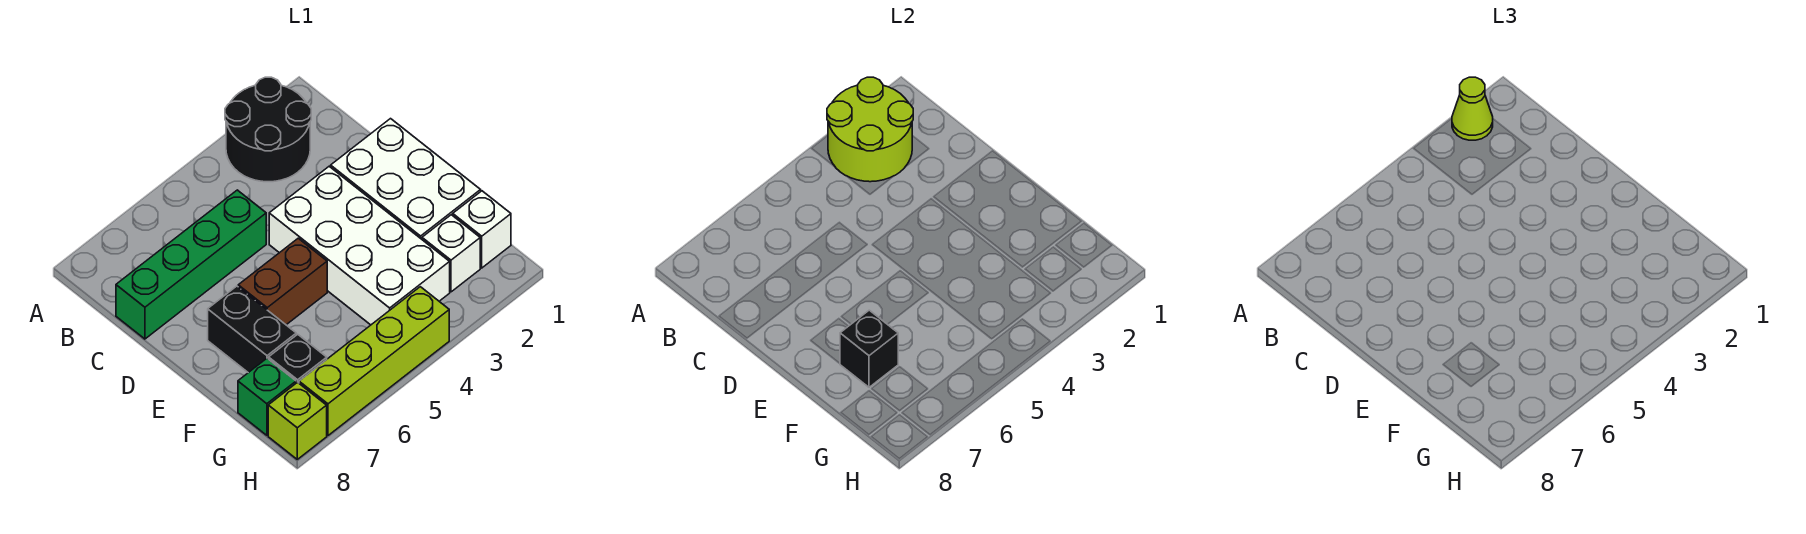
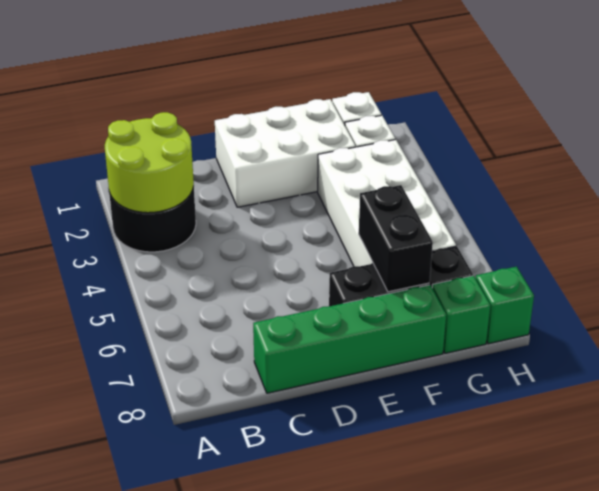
lime 1x1 cone [1452,77,1493,140] -> none
green 1x4 brick [116,190,266,339] -> green 1x4 brick turned to [253,285,446,393]
white 2x4 brick [269,166,450,325] -> white 2x4 brick turned to [318,139,456,266]
brown 1x2 brick [238,238,327,325] -> none
black 1x1 brick [840,310,898,387] -> black 1x2 brick [359,185,433,292]
lime 1x4 brick [299,287,449,435] -> none
lime 1x1 brick [268,382,327,459] -> green 1x1 brick [476,267,534,344]

